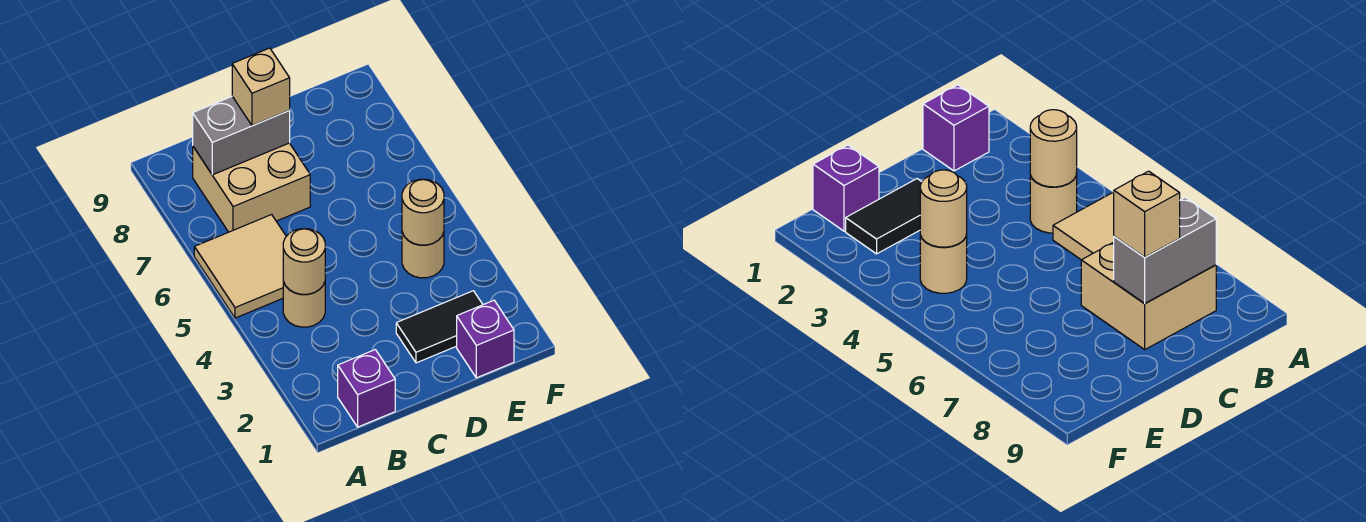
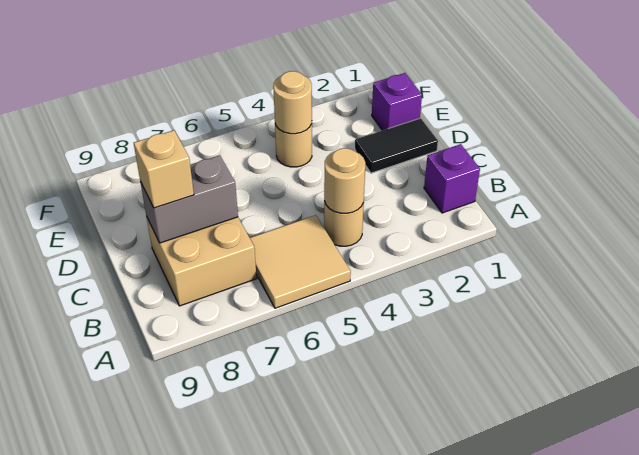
grey 1x2 brick [193,96,290,175] -> grey 1x2 brick turned to [140,155,238,243]
black 1x2 tile [396,291,483,363] -> black 1x2 tile turned to [355,118,438,173]

